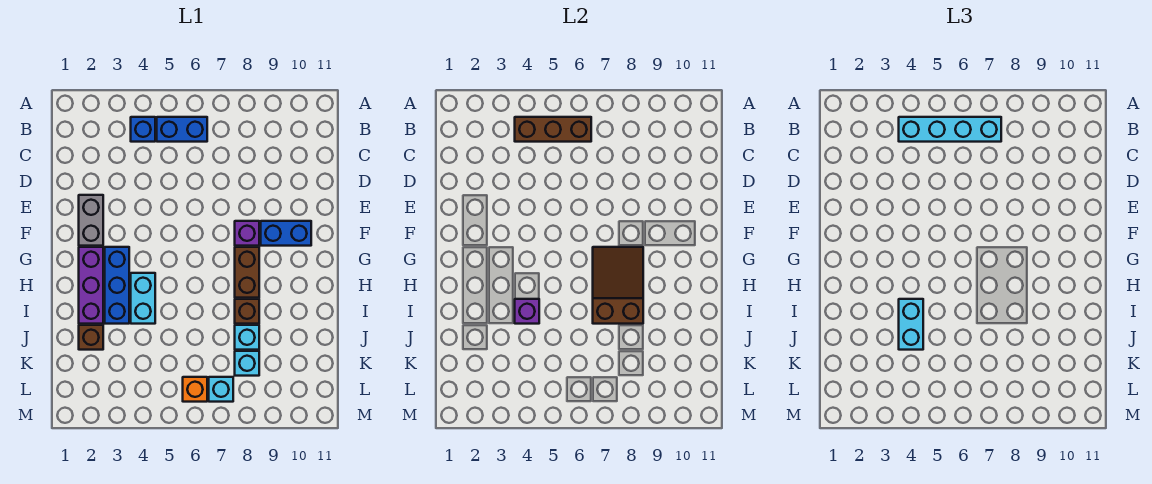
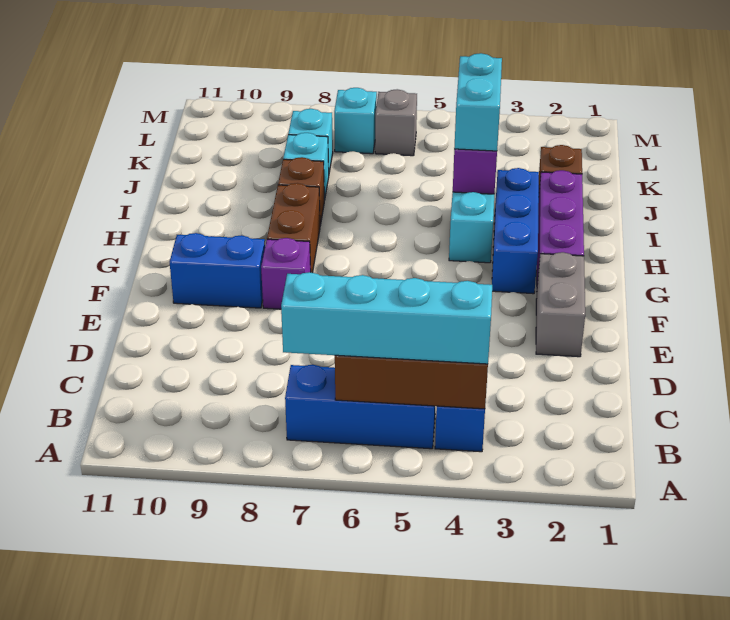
blue 1x2 brick [157,117,207,142] -> blue 1x3 brick [285,365,435,449]
brown 2x3 slope [593,247,643,324] -> none
orange 1x1 brick [183,377,207,402] -> grey 1x1 brick [375,89,417,156]

